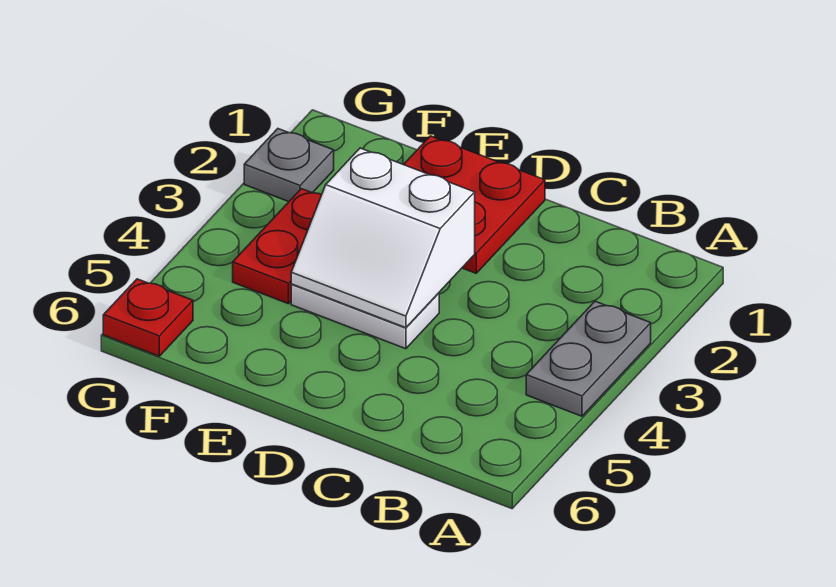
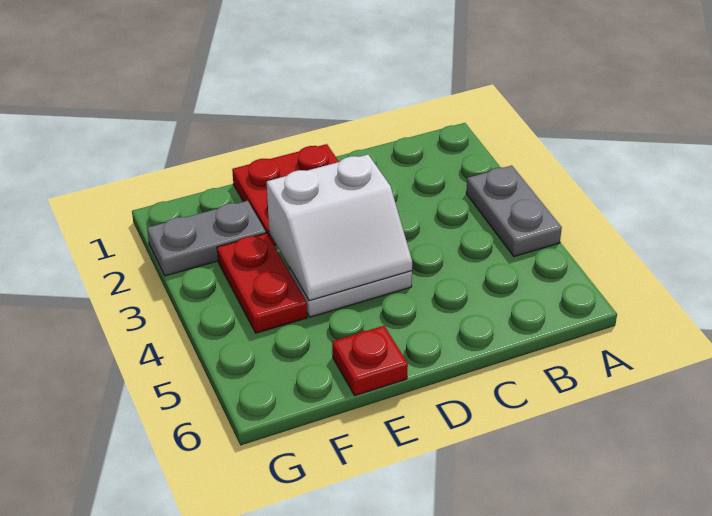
grey 1x1 plate [244,129,334,202] -> grey 1x2 plate [147,201,266,276]
red 1x1 plate [103,279,193,356] -> red 1x1 plate moved to [332,326,408,396]

